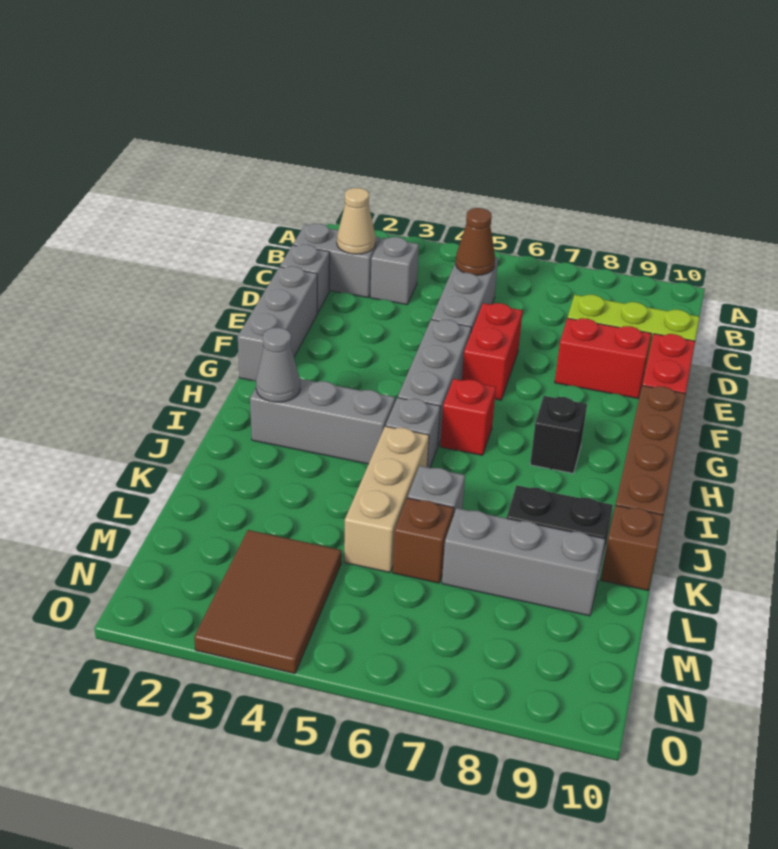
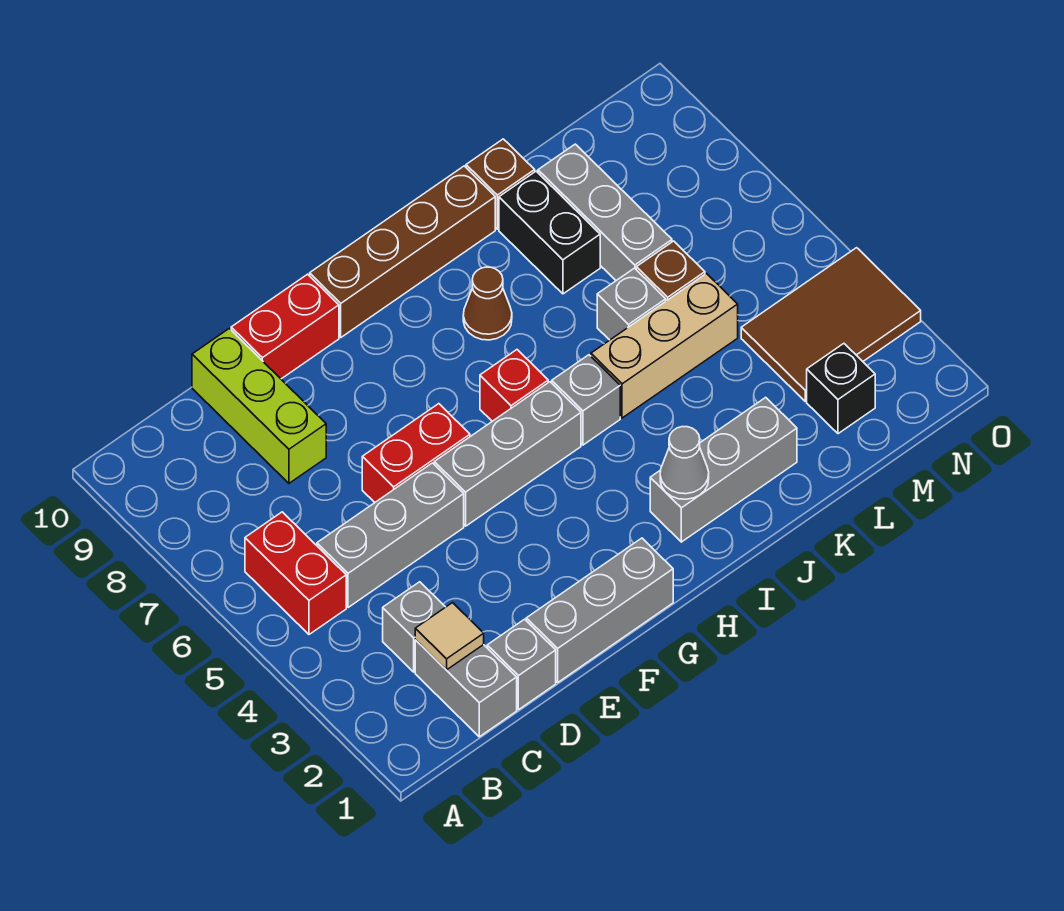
tan 1x1 cone [337,188,376,254] -> tan 1x1 tile [415,603,484,670]
brown 1x1 cone [456,208,495,275] -> brown 1x1 cone moved to [463,267,512,340]
red 1x2 brick [555,318,651,398] -> red 1x2 brick moved to [245,512,346,634]
black 1x1 brick [530,396,587,473] -> black 1x1 brick moved to [807,344,875,434]
grey 1x3 brick [250,379,395,464] -> grey 1x3 brick turned to [650,397,797,542]

